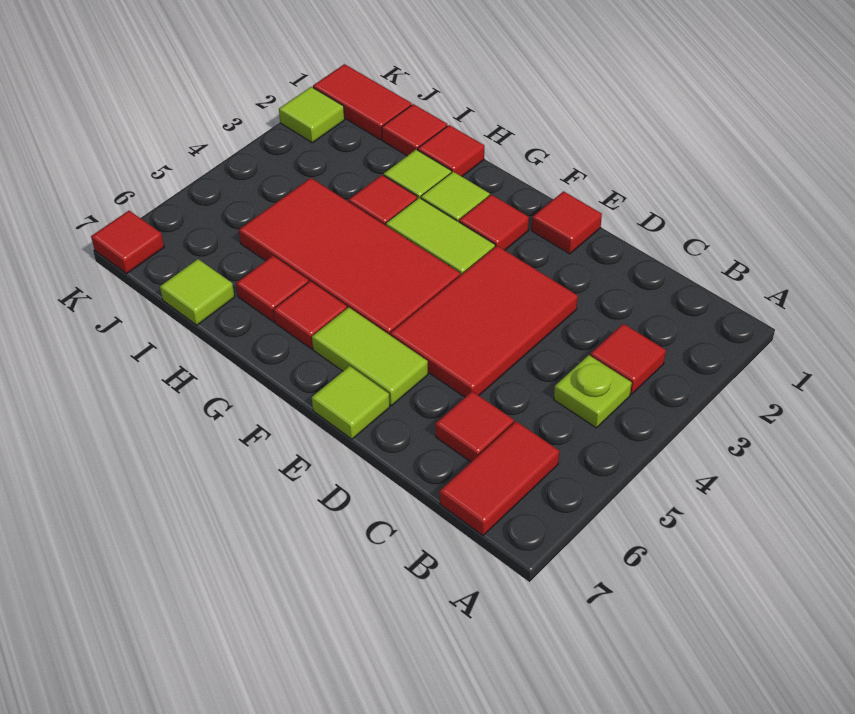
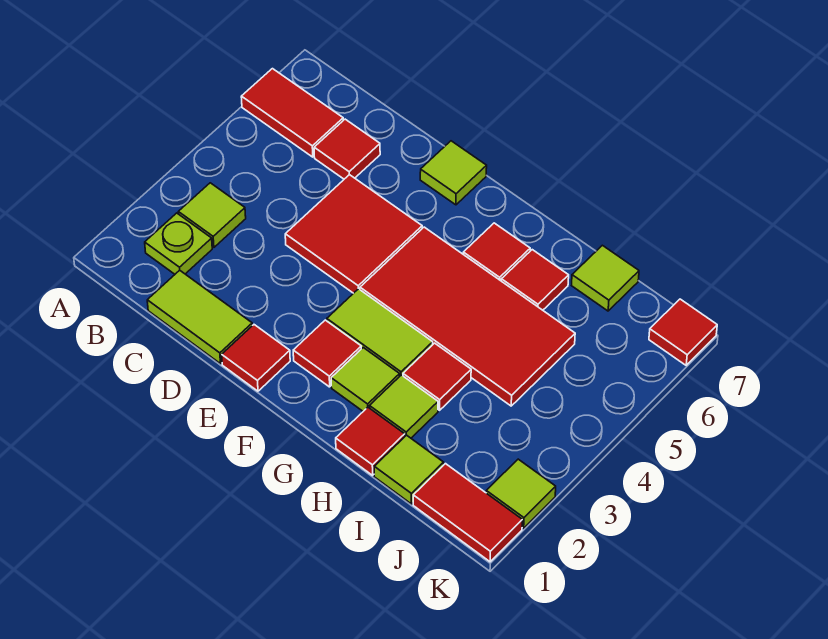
red 1x1 tile [590,324,666,395] -> lime 1x1 tile [178,183,246,247]
lime 1x1 plate [554,355,632,428] -> lime 1x1 plate moved to [145,213,212,274]
red 1x2 tile [440,421,559,536] -> red 1x2 tile turned to [241,69,343,157]
red 2x3 tile [390,246,578,397] -> red 2x2 tile [285,175,422,293]
lime 1x2 tile [312,307,428,406] -> lime 1x2 tile moved to [147,270,252,364]
red 1x1 tile [382,104,447,156] -> lime 1x1 tile [374,435,444,504]

